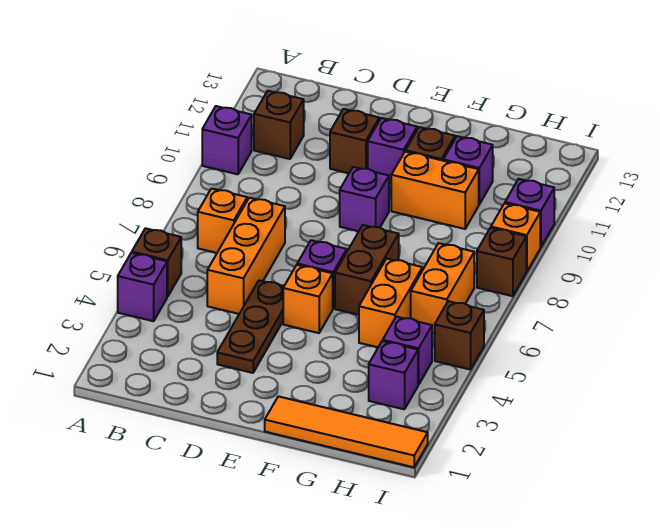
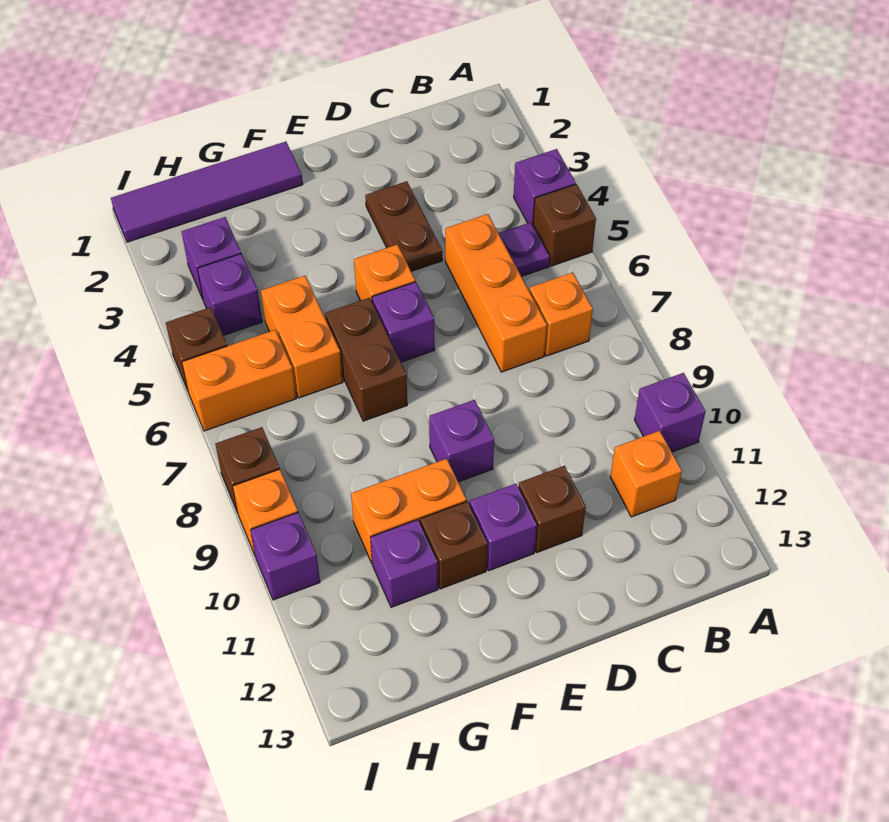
none -> purple 1x1 plate [499,222,550,276]
brown 1x1 brick [254,91,304,159] -> orange 1x1 brick [610,431,682,517]
brown 1x3 plate [217,280,284,373] -> brown 1x2 plate [365,181,442,271]
orange 1x4 tile [265,396,428,467] -> purple 1x4 tile [111,142,303,242]
orange 1x2 brick [411,243,474,333] -> orange 1x2 brick turned to [182,330,296,431]

